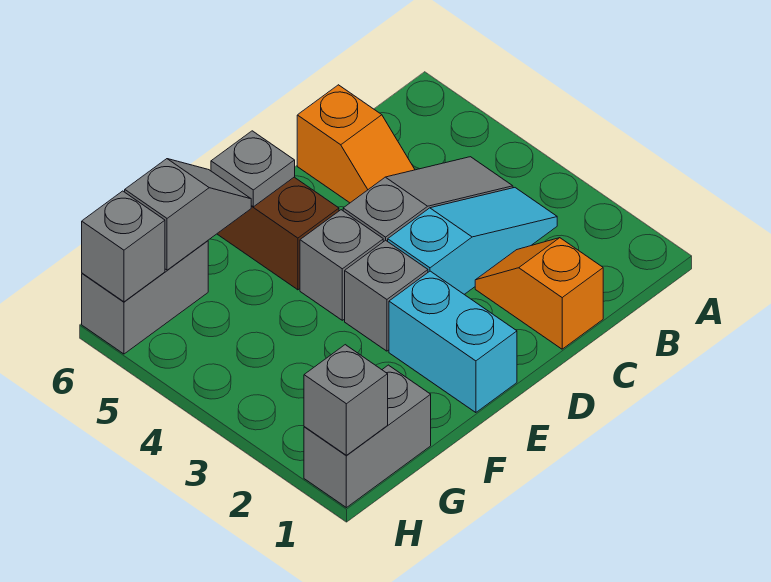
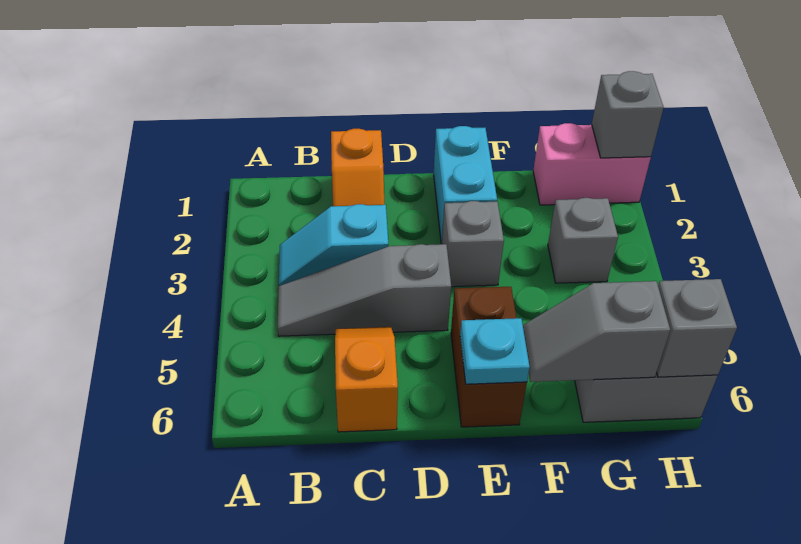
cyan 1x3 slope [388,188,557,294] -> cyan 1x2 slope [279,204,388,286]
grey 1x1 brick [300,210,383,320] -> grey 1x1 brick moved to [548,198,618,283]
grey 1x1 plate [211,131,295,207] -> cyan 1x1 plate [460,318,530,384]
grey 1x2 brick [304,365,431,508] -> pink 1x2 brick [533,123,651,205]

